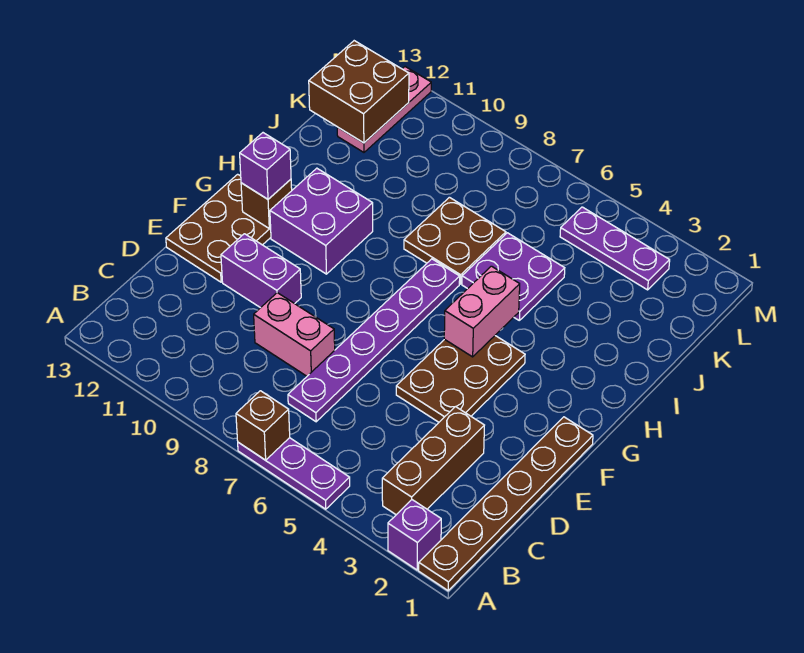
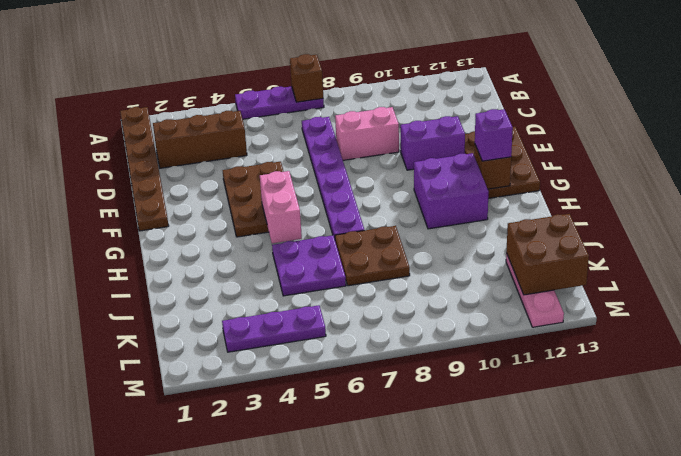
purple 1x1 brick [388,500,441,570] -> none
brown 1x3 brick [382,407,484,515] -> brown 1x3 brick turned to [153,111,247,168]

